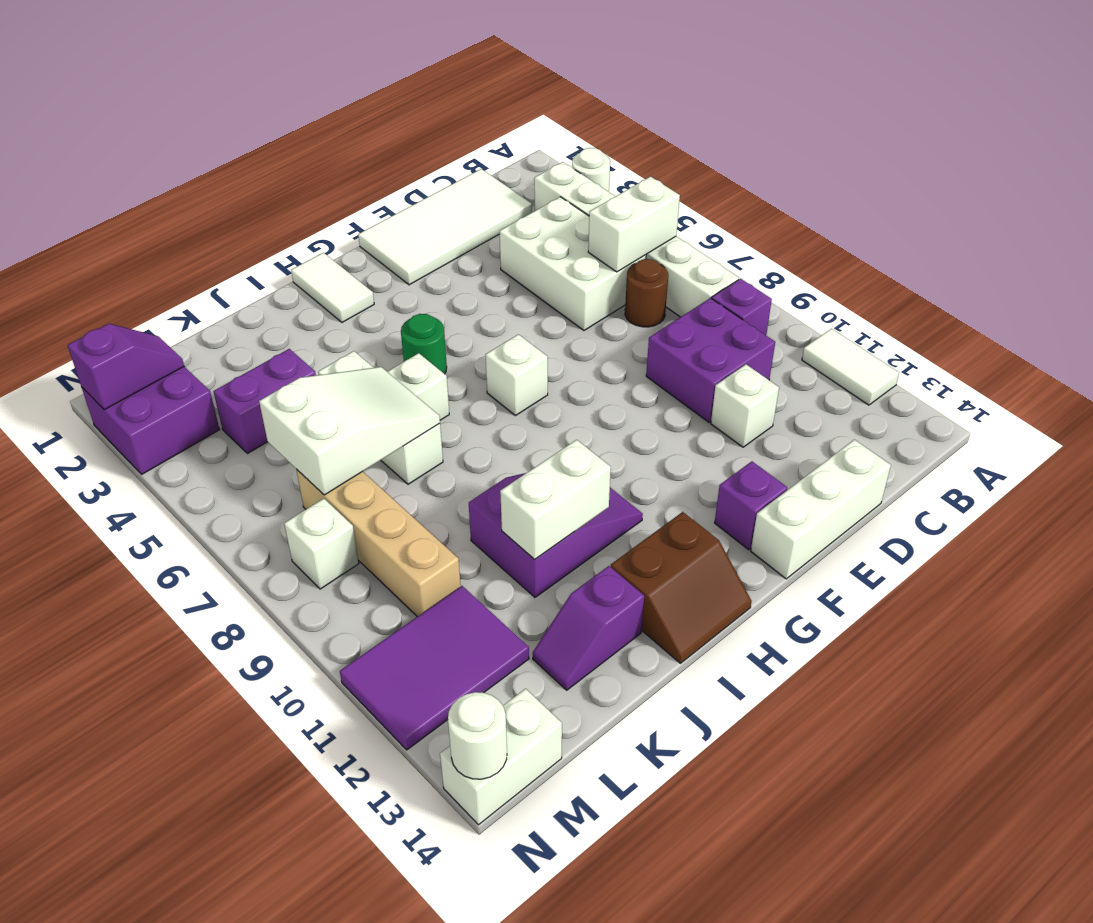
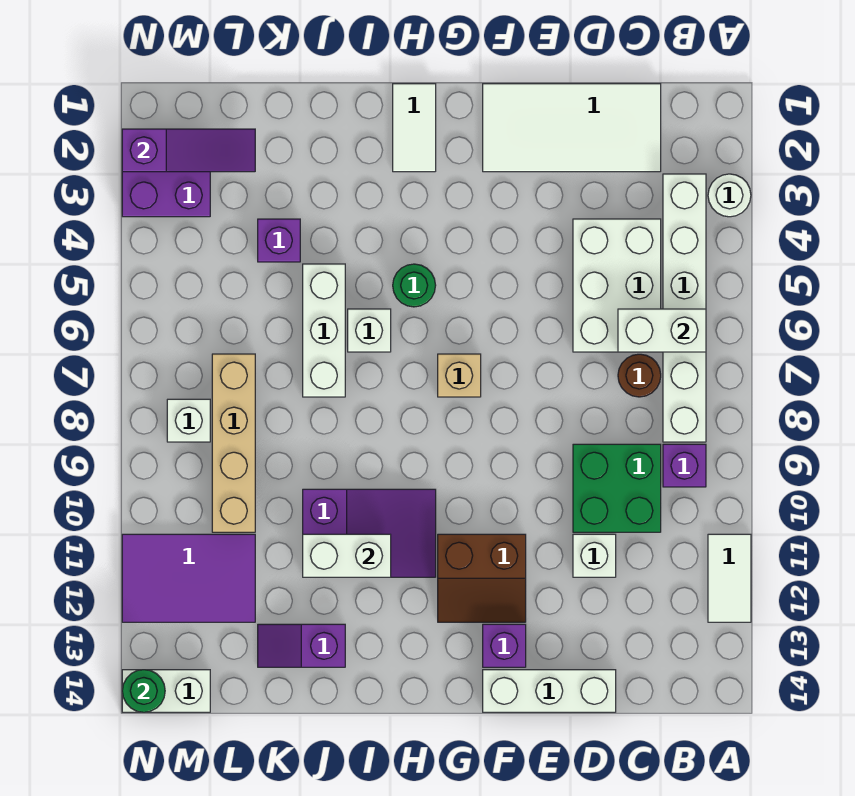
purple 2x2 brick [646,298,775,422] -> green 2x2 brick [573,444,661,532]
white 1x1 brick [486,334,548,416] -> tan 1x1 brick [438,354,481,397]
brown 2x2 slope [611,512,752,663] -> brown 2x2 slope moved to [438,534,526,622]
white 2x3 slope [259,367,440,495] -> none
purple 1x2 brick [214,349,316,454] -> purple 1x1 brick [258,219,300,262]
purple 1x2 slope [67,324,184,410] -> purple 1x3 slope [122,129,255,172]
white 1x1 round brick [448,692,507,779] -> green 1x1 round brick [122,670,165,712]

